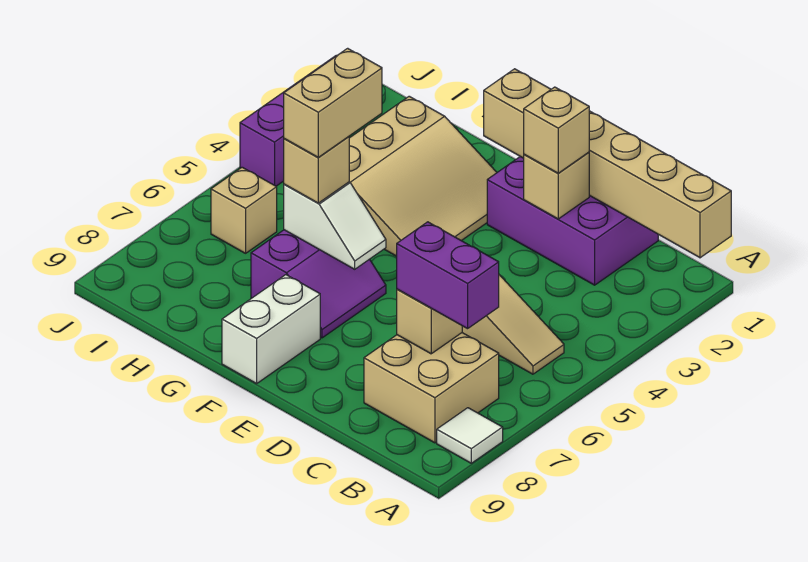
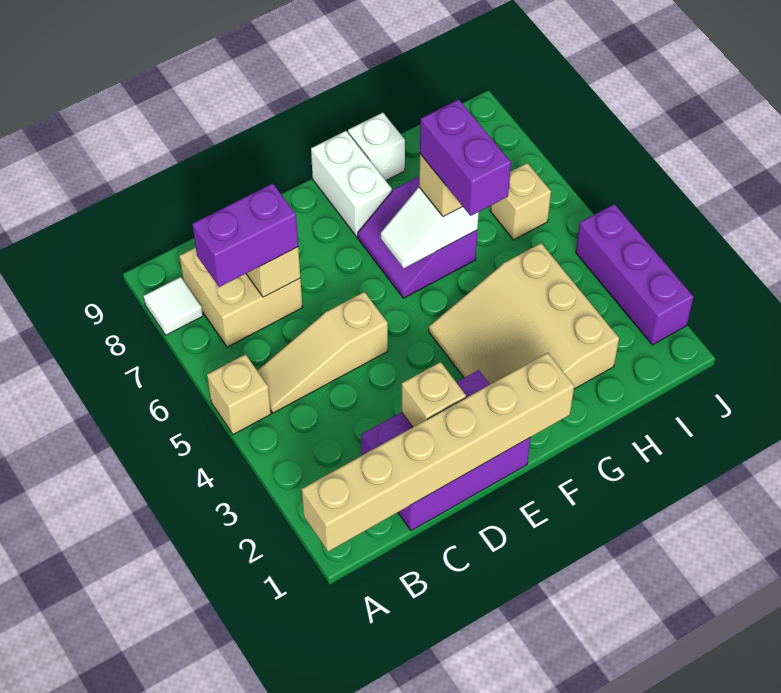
tan 1x1 brick [524,87,589,173] -> tan 1x1 brick moved to [207,354,271,435]
tan 1x2 brick [284,48,382,158] -> purple 1x2 brick [420,99,511,216]
none -> white 1x1 brick [348,113,405,180]

